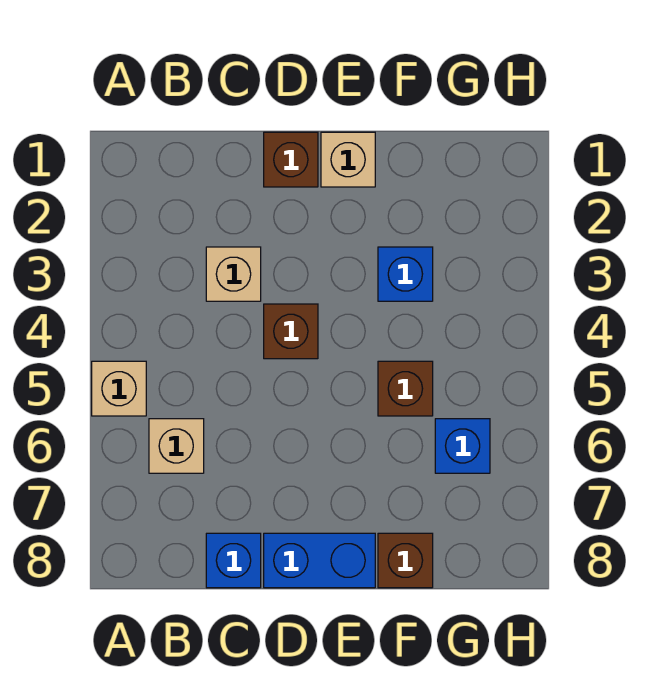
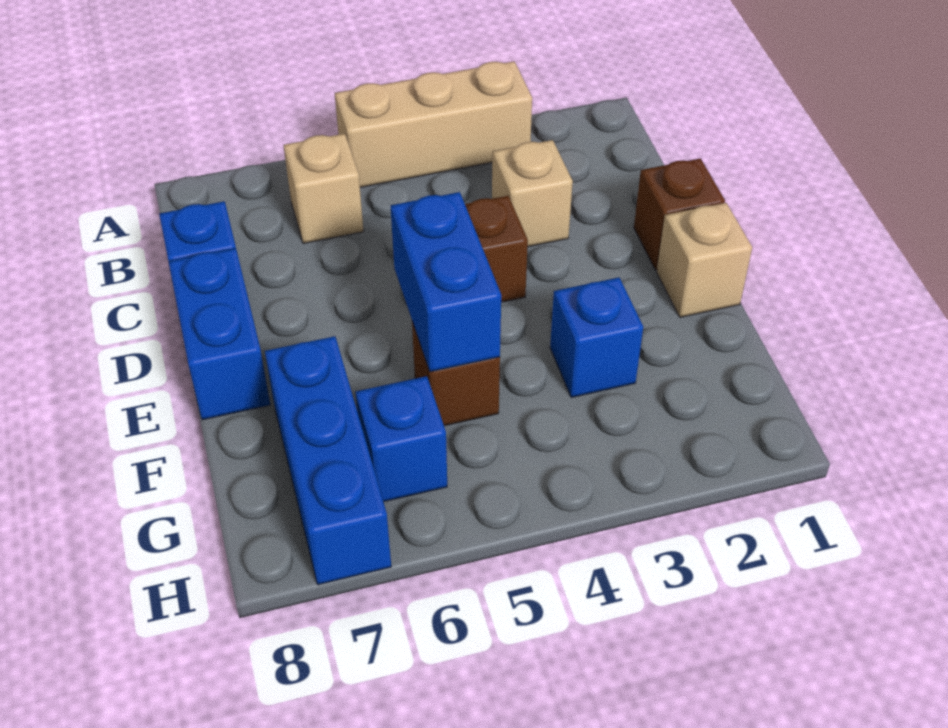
tan 1x1 brick [92,361,146,416] -> tan 1x3 brick [335,61,532,187]
none -> blue 1x2 brick [391,192,501,372]
none -> blue 1x3 brick [265,336,391,585]
brown 1x1 brick [378,533,433,588] -> none

